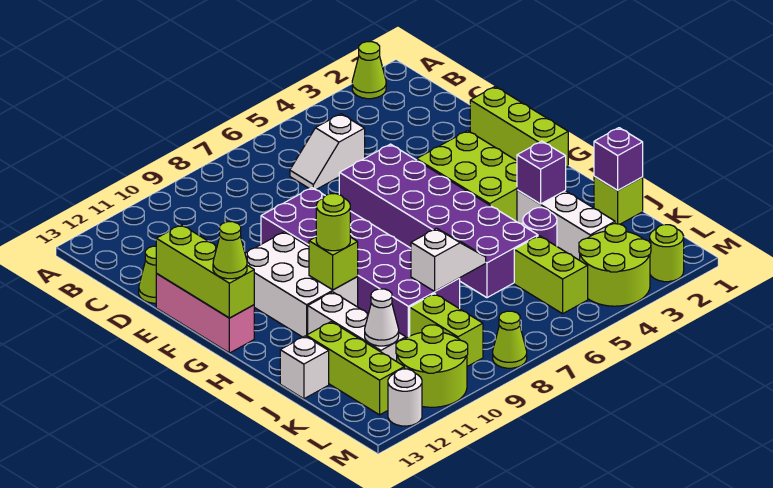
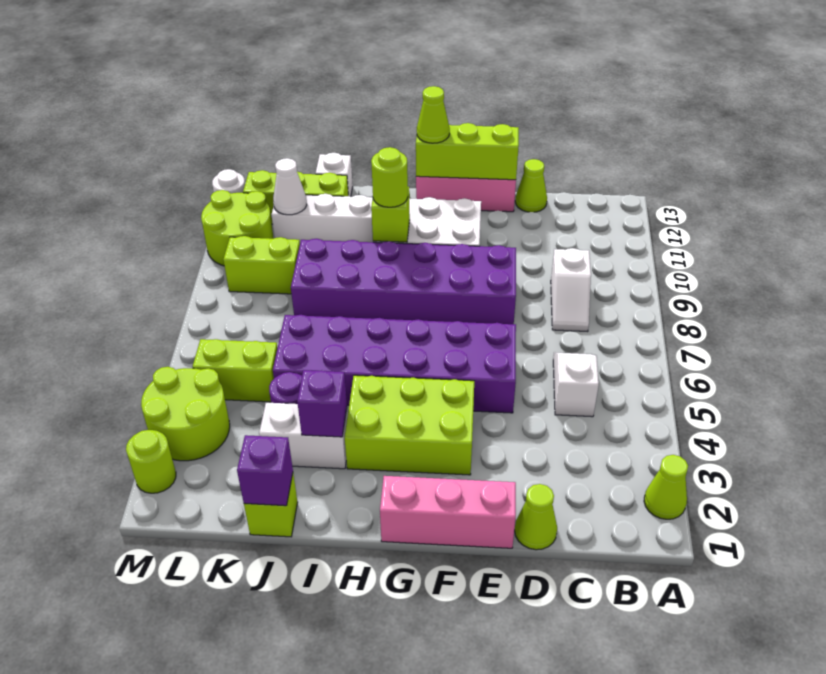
lime 1x3 brick [470,87,568,167] -> pink 1x3 brick [380,476,516,548]
white 1x3 brick [517,190,615,260] -> white 1x2 brick [259,403,348,469]
white 1x2 slope [411,228,486,291] -> white 1x2 slope moved to [551,248,591,332]
lime 1x1 cone [493,311,527,368] -> lime 1x1 cone moved to [515,484,557,550]

